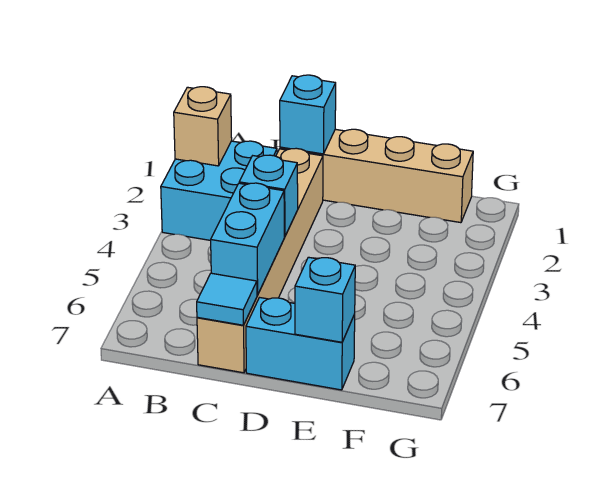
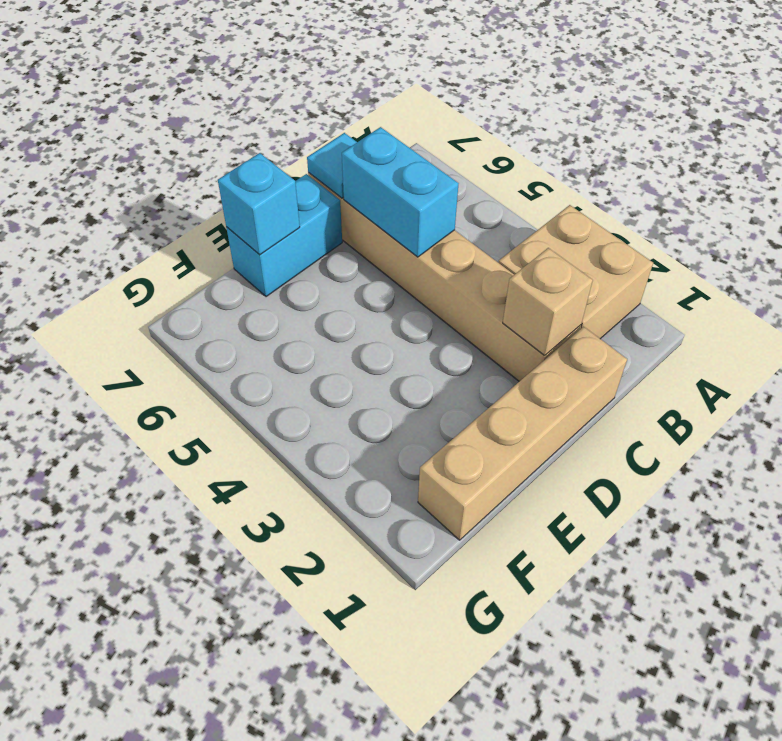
cyan 2x2 brick [161,141,277,240] -> tan 2x2 brick [499,205,653,339]
tan 1x1 brick [174,87,232,166] -> tan 1x1 brick moved to [503,248,593,355]
cyan 1x1 brick [280,75,336,154] -> none
cyan 1x1 brick [239,155,298,237] -> none

